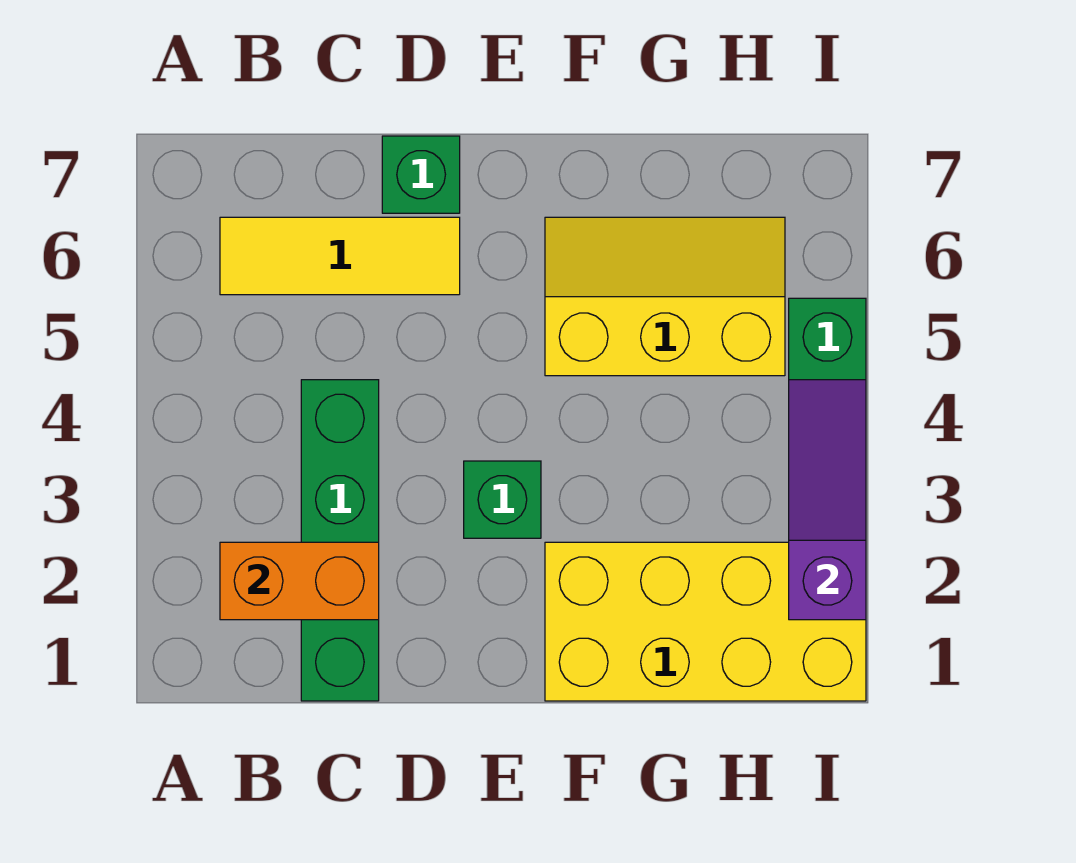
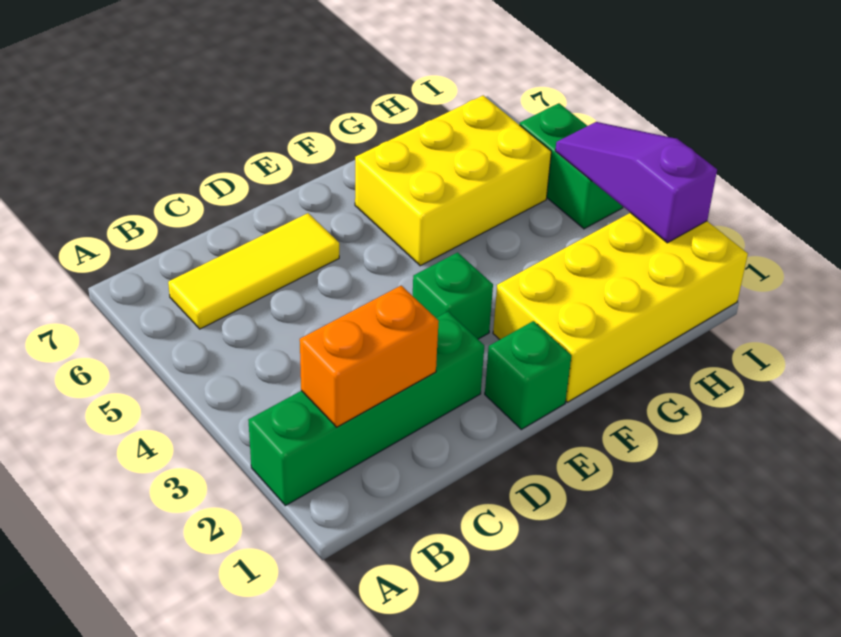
green 1x4 brick [301,380,379,701] -> green 1x4 brick turned to [248,312,484,506]
green 1x1 brick [382,136,460,213] -> green 1x1 brick moved to [485,321,571,429]
yellow 2x3 slope [545,217,785,376] -> yellow 2x3 brick [355,95,551,266]

